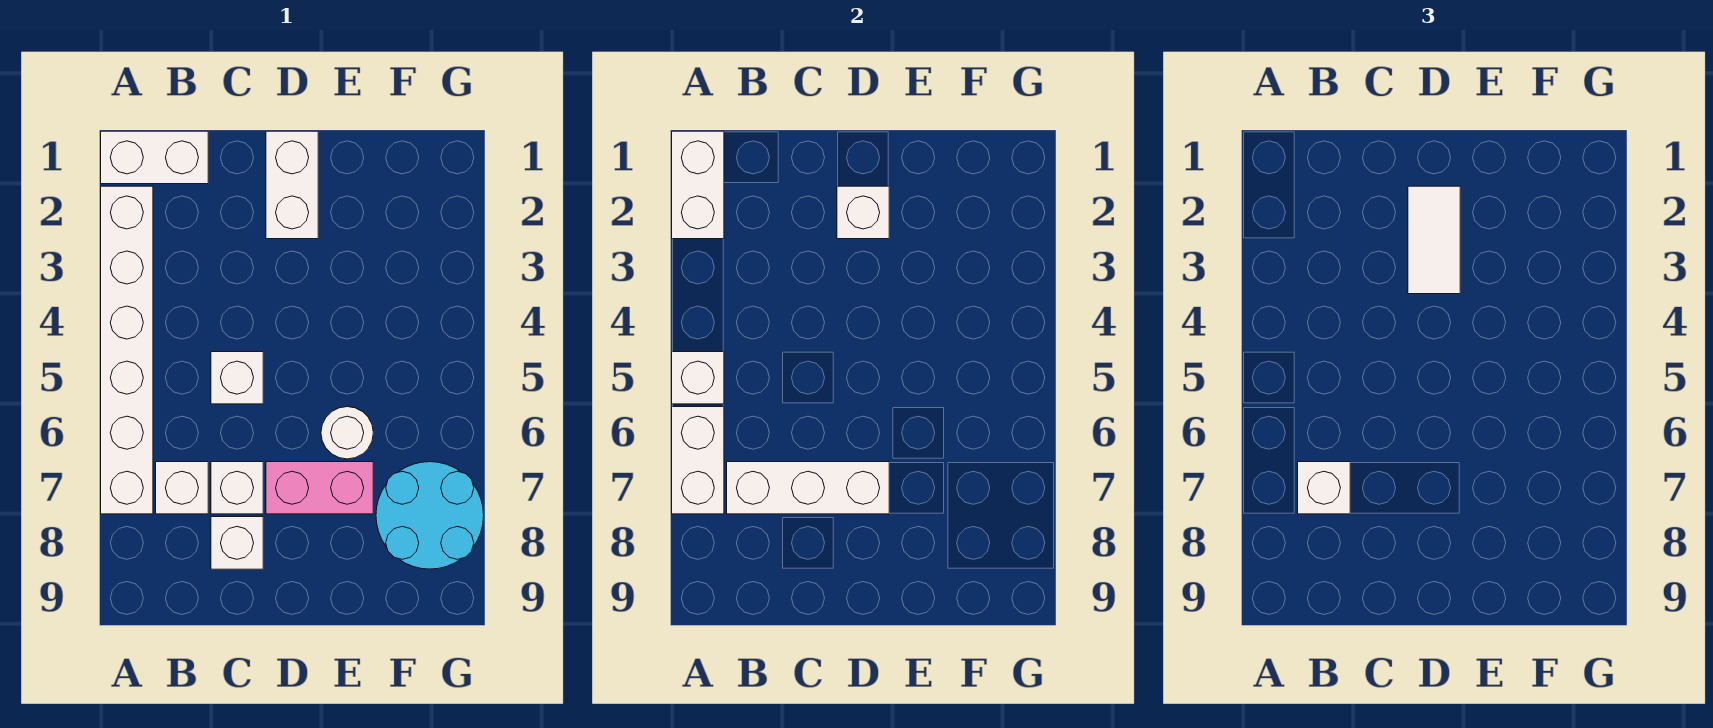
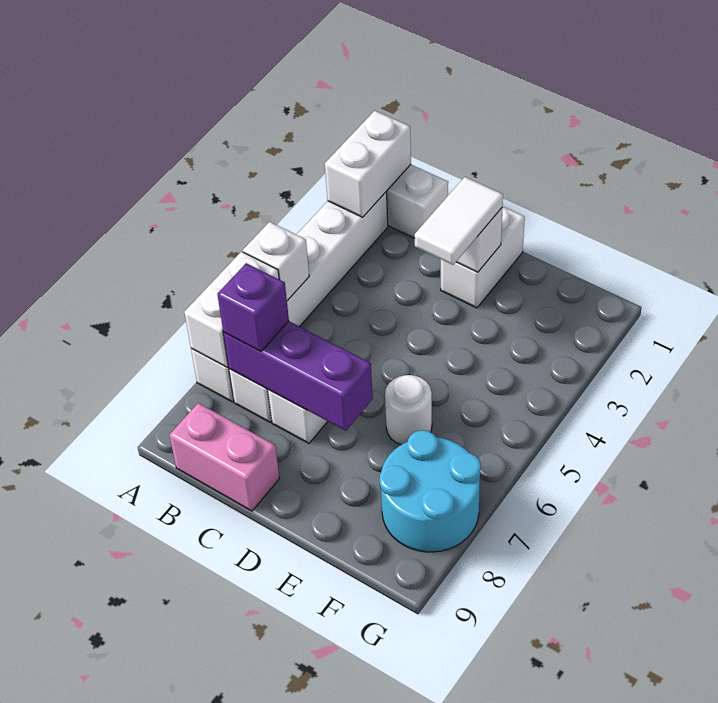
white 1x3 brick [727,462,889,514] -> purple 1x3 brick [223,321,373,431]
white 1x1 brick [1298,462,1350,514] -> purple 1x1 brick [217,263,289,352]
white 1x1 brick [211,352,263,404] -> none
white 1x1 brick [211,517,263,569] -> none
pink 1x2 brick [266,462,373,514] -> pink 1x2 brick moved to [170,403,280,511]

